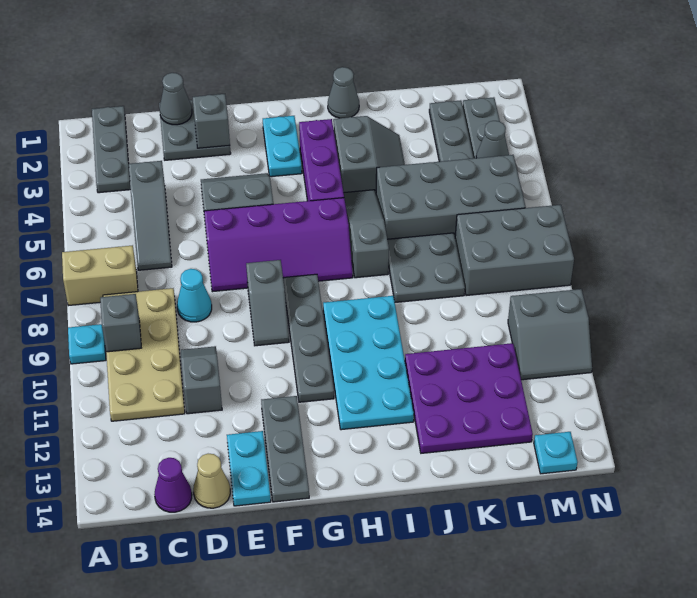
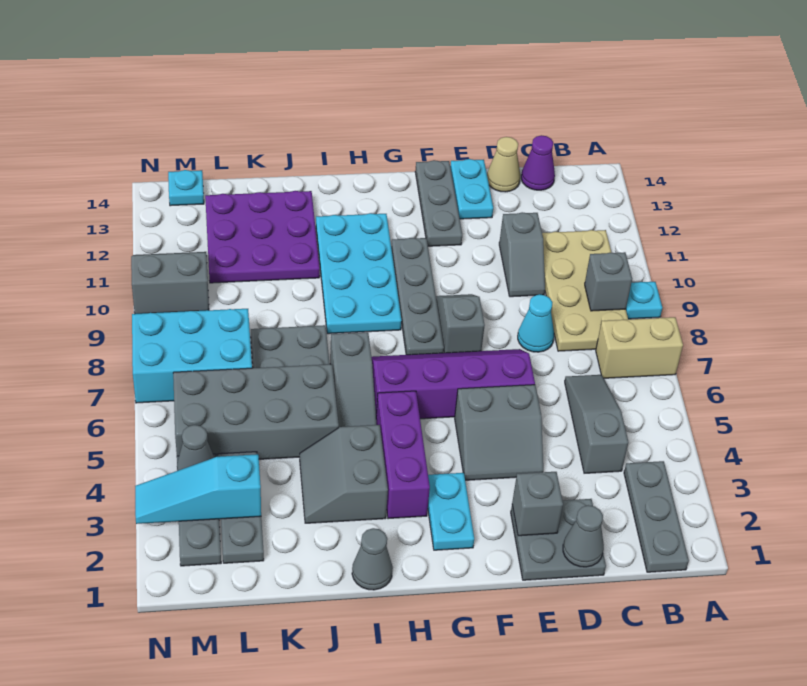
none -> cyan 1x3 slope [135,454,261,524]
grey 2x3 brick [455,205,574,296] -> cyan 2x3 brick [132,309,252,403]

